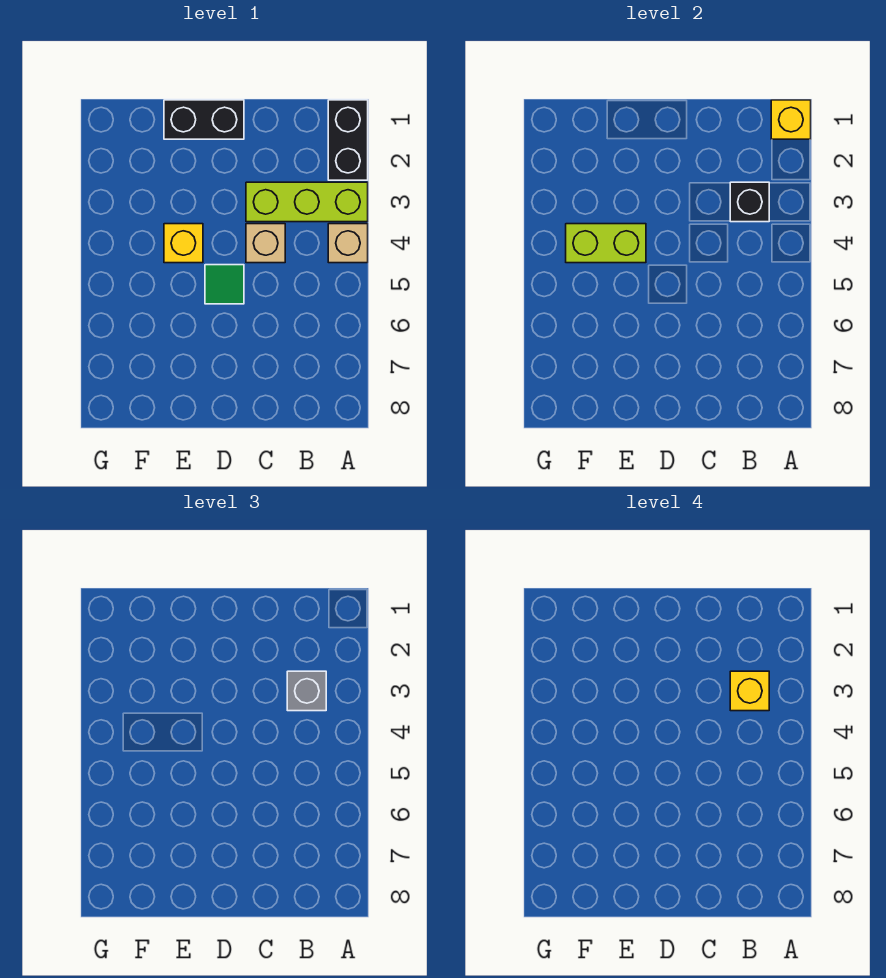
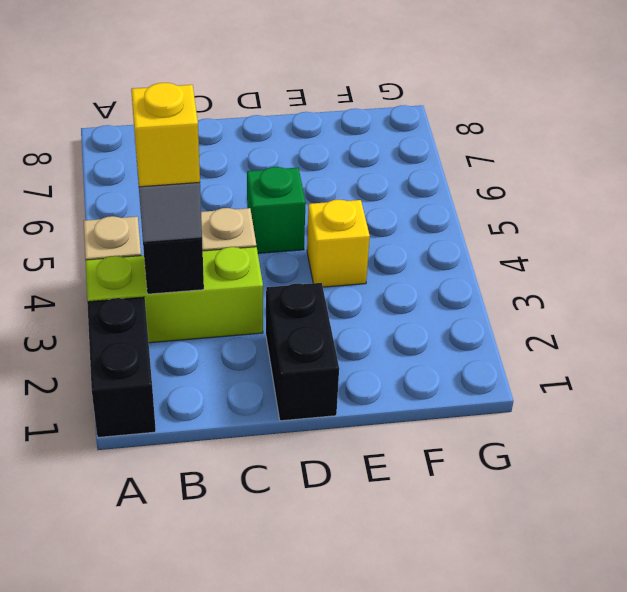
yellow 1x1 brick [771,100,811,139] -> none
black 1x2 brick [164,100,244,139] -> black 1x2 brick turned to [266,283,339,421]
green 1x1 tile [205,265,244,304] -> green 1x1 brick [247,167,306,253]
lime 1x2 brick [566,224,646,263] -> none

